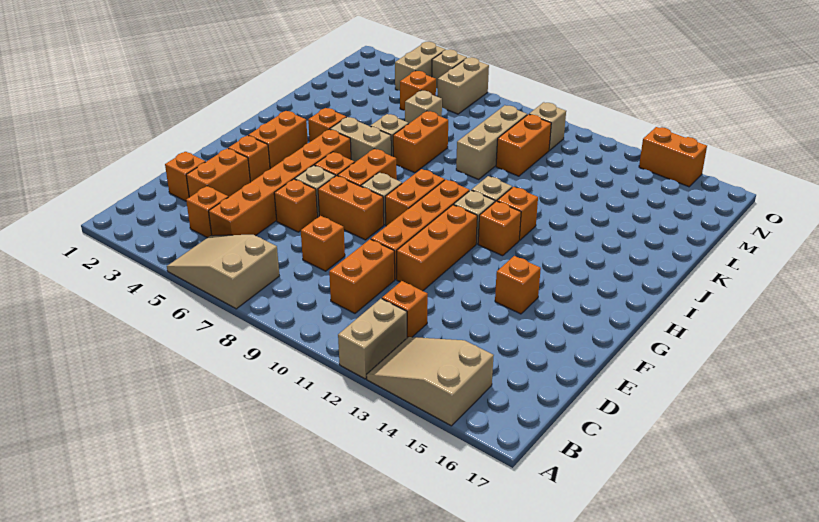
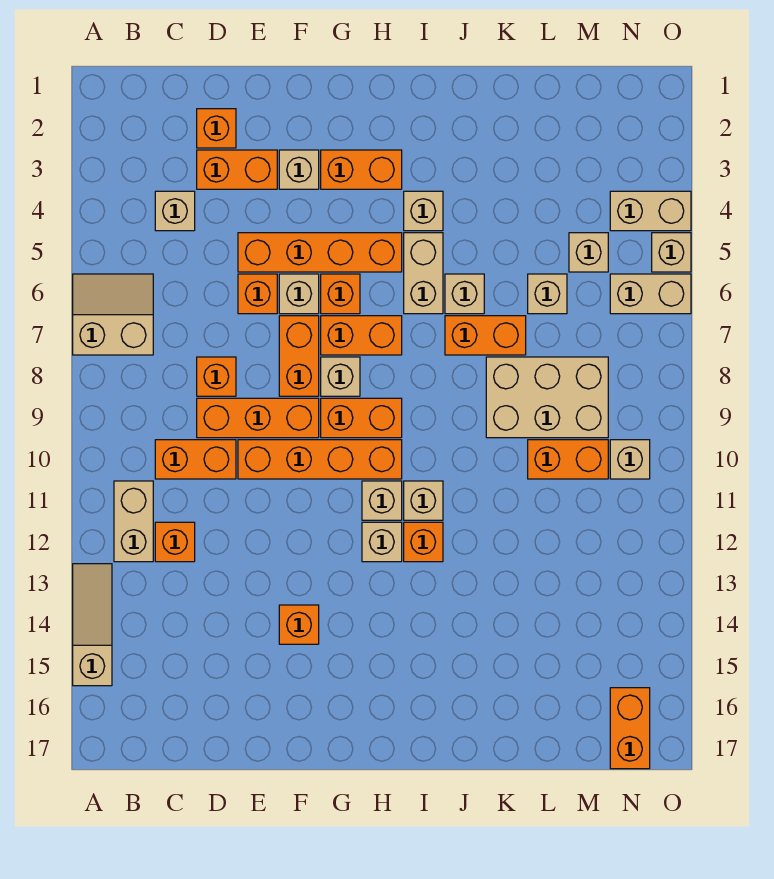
tan 2x3 slope [167,235,279,309] -> tan 2x2 slope [73,274,153,355]
tan 1x2 brick [338,299,407,379] -> tan 1x2 brick turned to [114,481,153,562]
tan 2x3 slope [367,337,494,426] -> tan 1x3 slope [73,564,112,686]
orange 1x1 brick [186,186,228,238] -> tan 1x1 brick [155,191,195,231]
orange 1x6 brick [209,129,351,236] -> orange 1x4 brick [238,233,402,272]
orange 1x3 brick [397,205,477,291] -> orange 1x3 brick moved to [197,398,319,438]
orange 1x1 brick [228,136,270,182] -> tan 1x1 brick [279,150,319,189]
orange 1x1 brick [478,201,521,256] -> tan 1x1 brick [362,522,402,562]
orange 1x1 brick [308,108,346,142] -> tan 1x1 brick [404,191,443,231]
tan 1x3 brick [456,105,527,179] -> tan 2x3 brick [486,357,608,438]
orange 1x1 brick [400,71,436,111] -> tan 1x1 brick [569,233,608,272]
orange 1x2 brick [639,127,707,187] -> orange 1x2 brick moved to [610,688,650,769]

